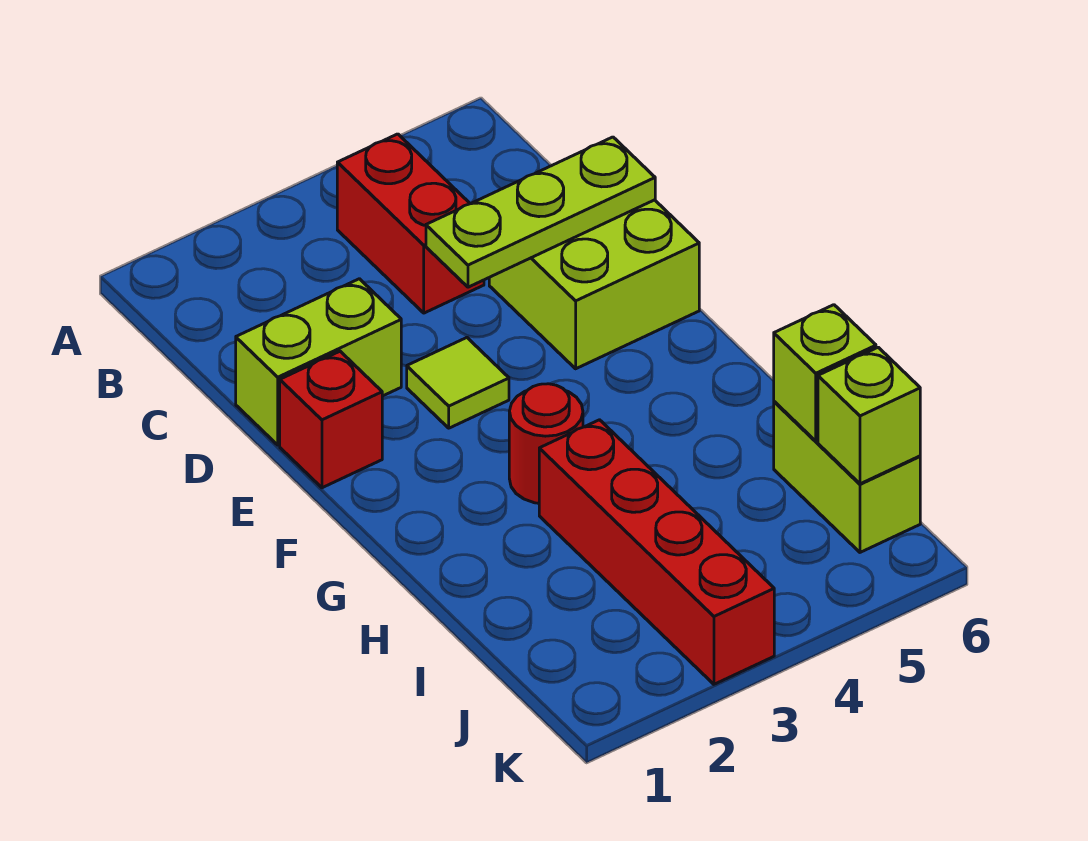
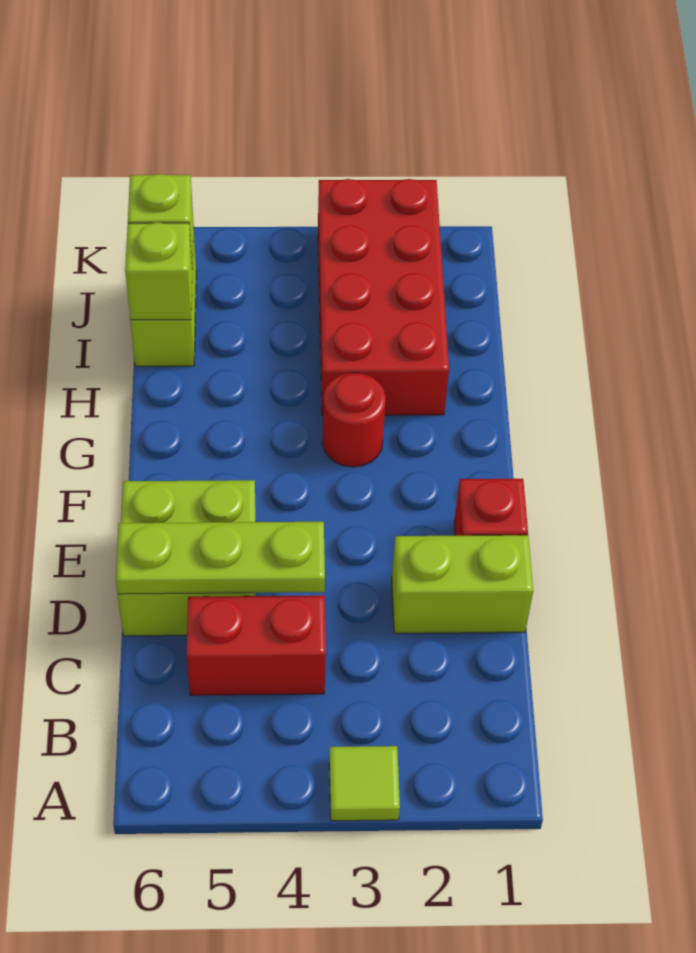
red 1x2 brick [337,134,484,313] -> red 1x2 brick turned to [187,596,326,695]
lime 1x1 tile [407,338,509,428] -> lime 1x1 tile moved to [329,746,400,821]
red 1x4 brick [539,420,774,684] -> red 2x4 brick [318,179,449,416]

